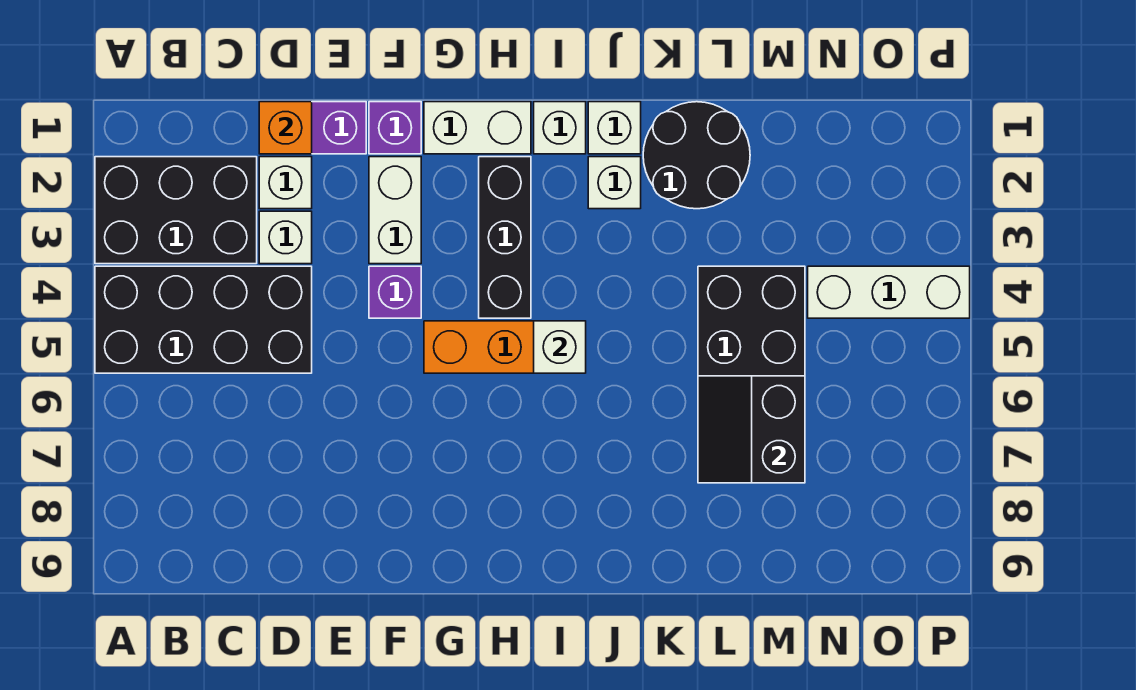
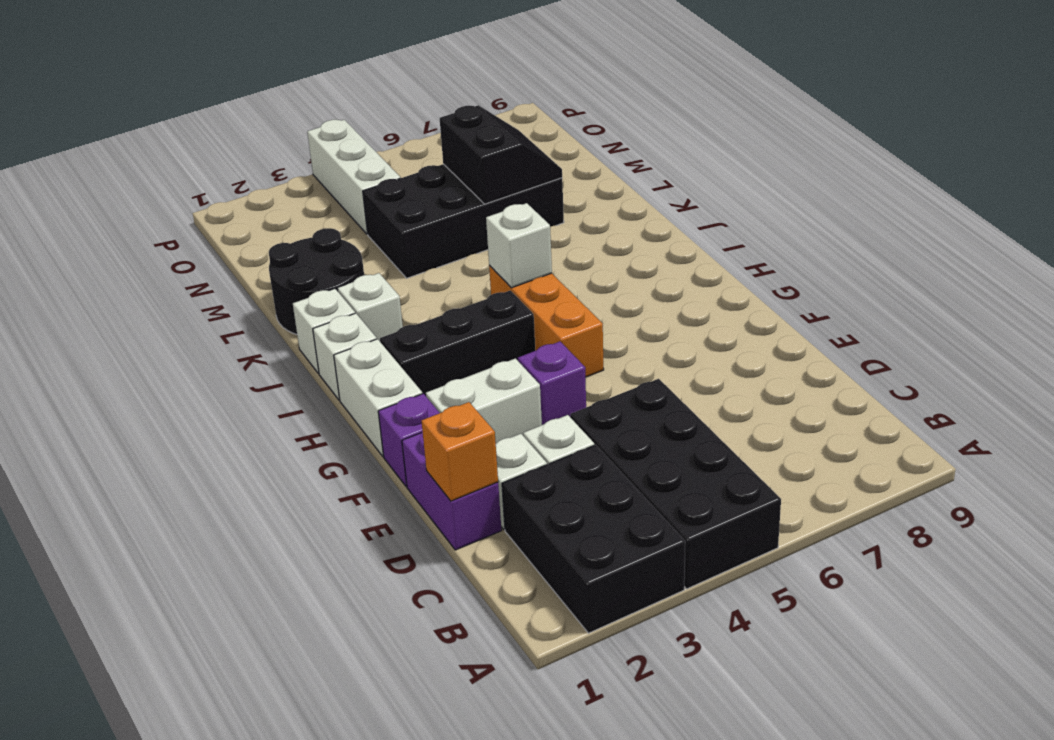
black 2x2 slope [698,376,805,483] -> black 2x2 slope turned to [440,105,562,204]

